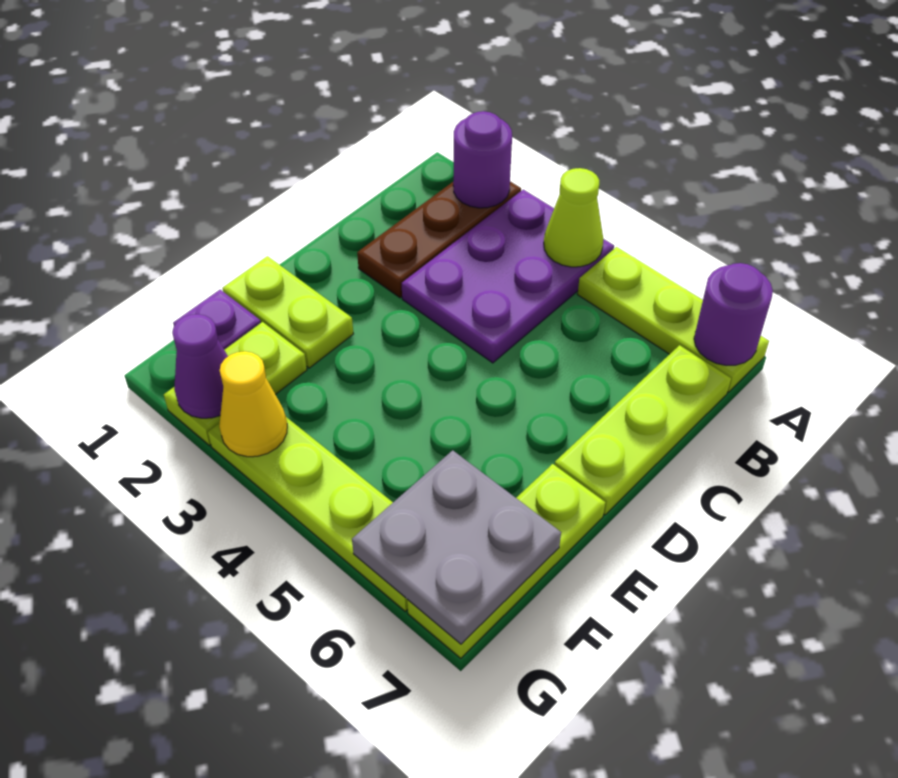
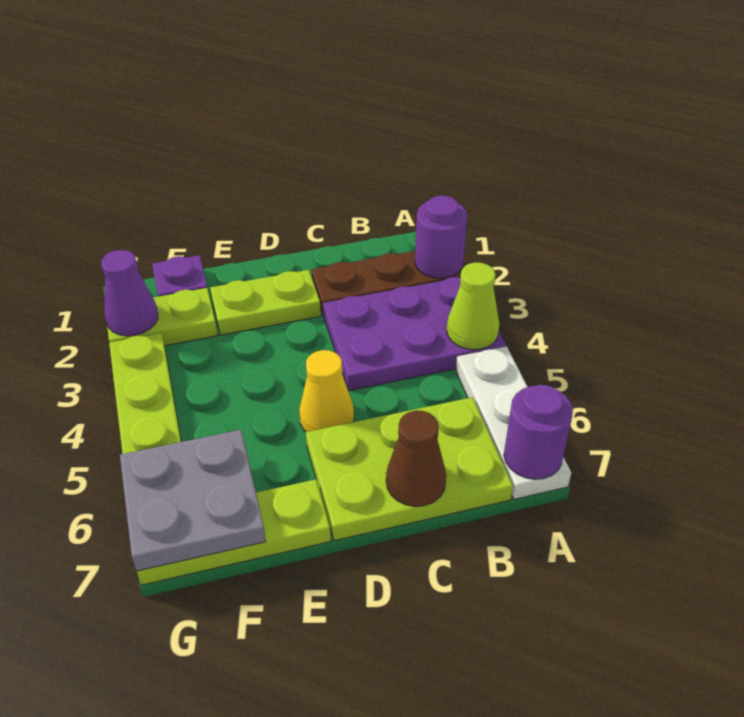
lime 1x3 plate [578,247,769,392] -> white 1x3 plate [456,346,571,499]
lime 1x3 plate [555,345,731,515] -> lime 2x3 plate [306,397,513,541]
none -> brown 1x1 cone [386,411,446,506]
lime 1x2 plate [223,256,353,368] -> lime 1x2 plate turned to [210,270,321,335]
yellow 1x1 cone [219,351,287,457] -> yellow 1x1 cone moved to [299,350,354,432]

